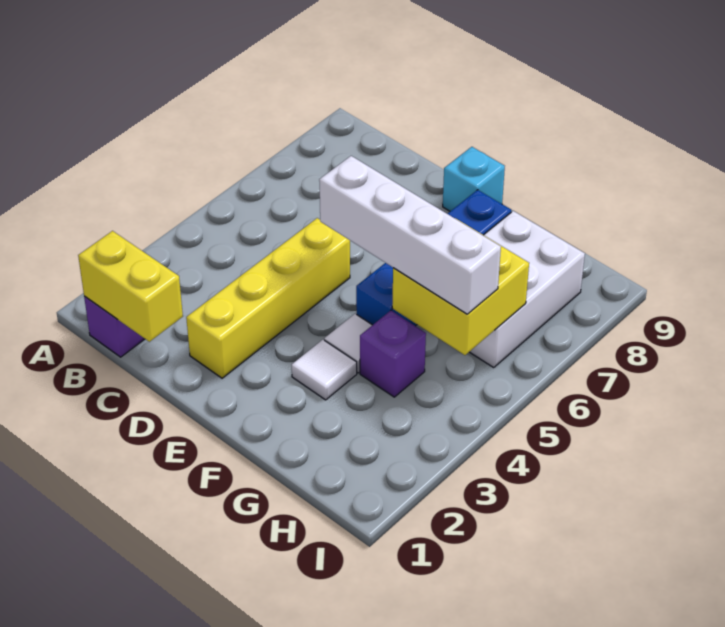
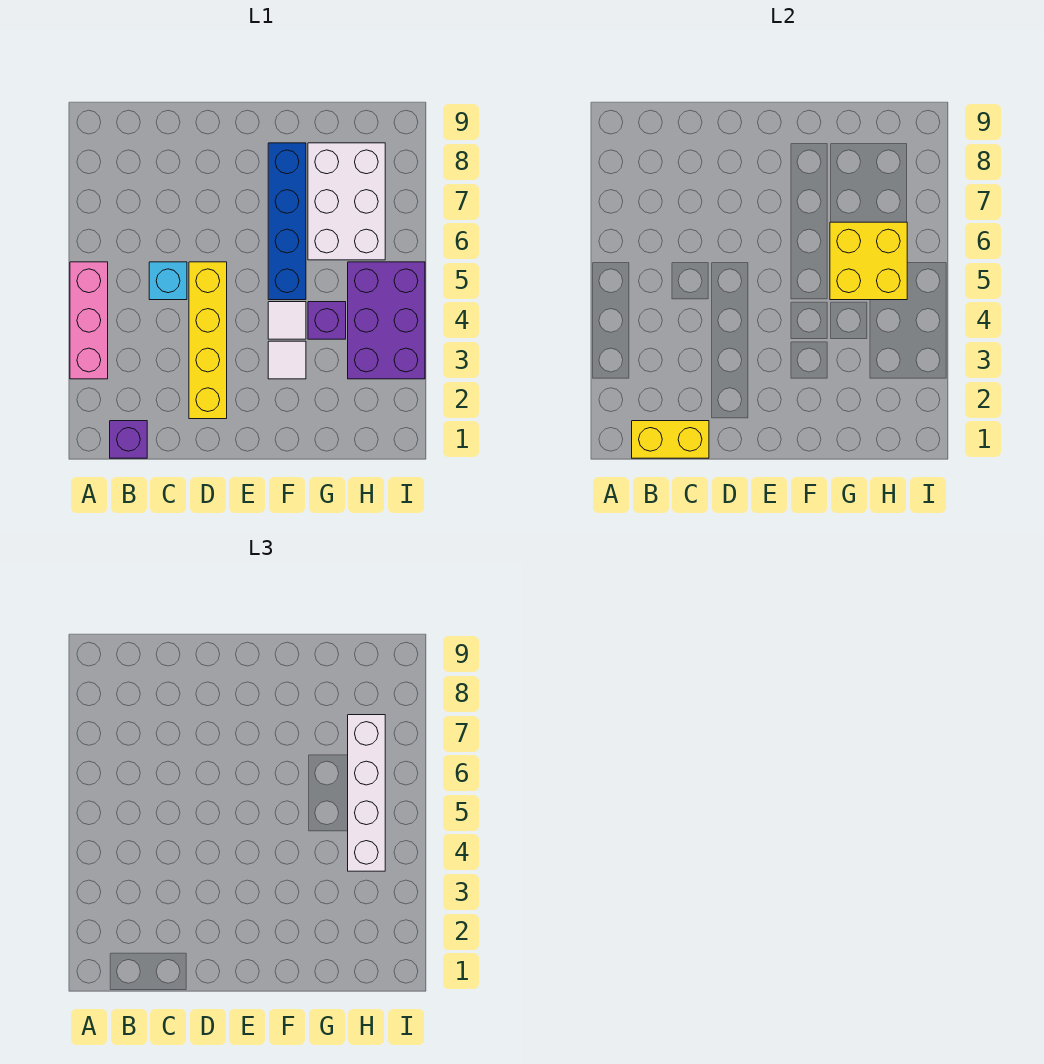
none -> pink 1x3 brick [70,262,108,379]
white 1x4 brick [319,156,501,314] -> white 1x4 brick turned to [348,715,385,871]
cyan 1x1 brick [443,147,505,211] -> cyan 1x1 brick moved to [149,262,187,300]
none -> purple 2x3 brick [348,262,425,379]

